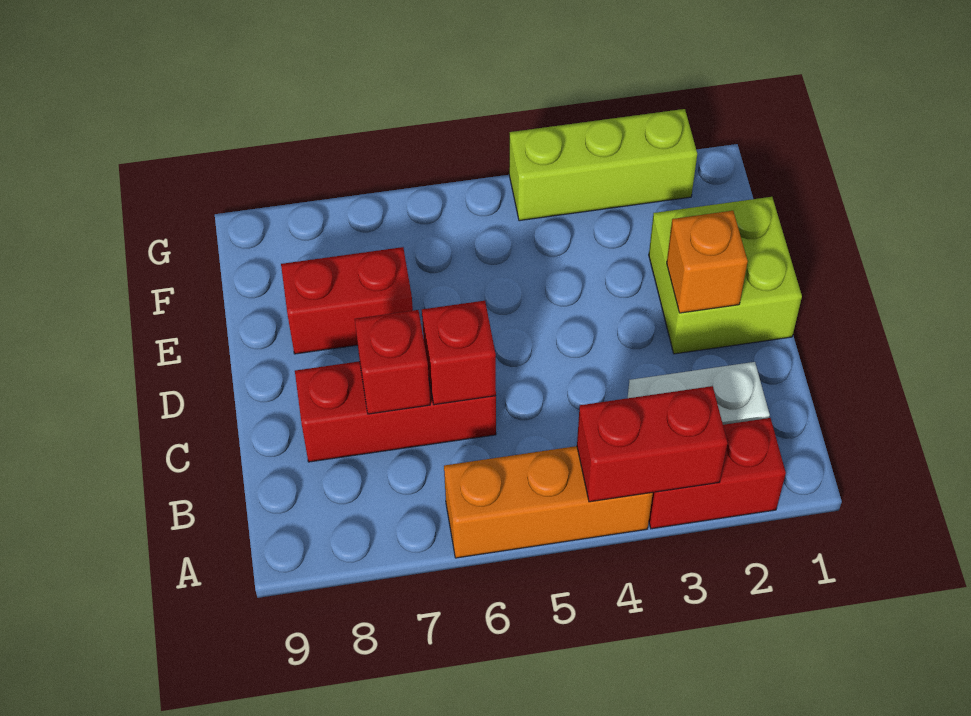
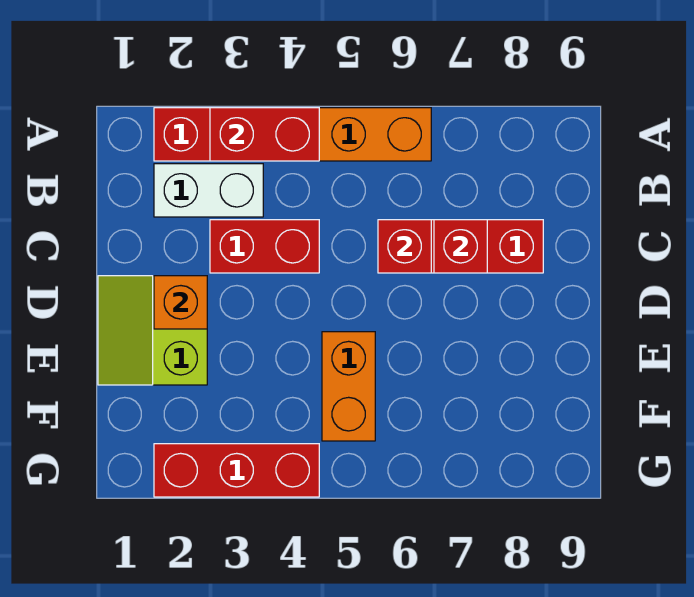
lime 2x2 brick [649,197,802,354] -> lime 2x2 slope [98,276,207,385]
none -> orange 1x2 brick [322,332,375,441]
red 1x2 brick [281,247,413,354] -> red 1x2 brick moved to [210,220,319,273]
lime 1x3 brick [509,109,697,221] -> red 1x3 brick [154,444,319,497]

